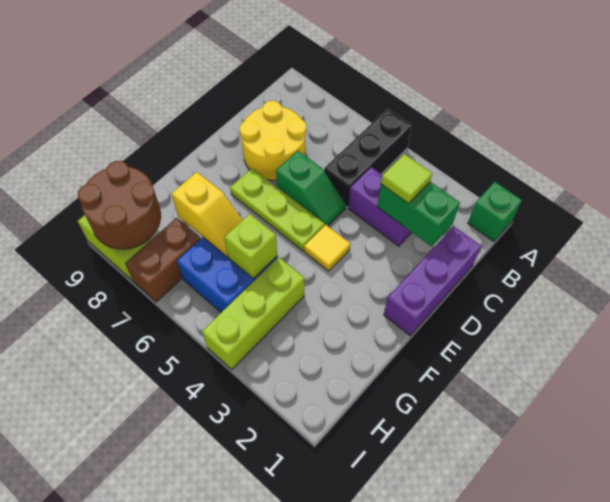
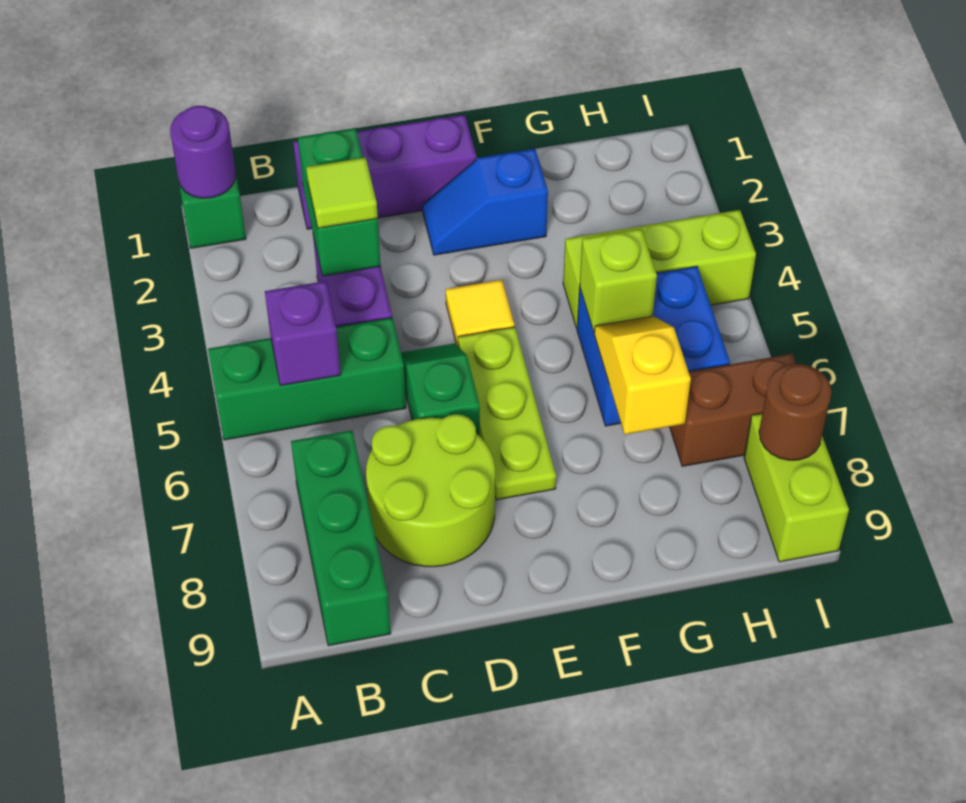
none -> purple 1x1 round brick [170,106,236,198]
black 1x3 brick [324,109,412,207] -> green 1x3 brick [208,318,406,440]
none -> purple 1x1 brick [265,281,341,386]
none -> green 1x3 brick [291,430,391,646]
yellow 2x2 round brick [240,101,306,180] -> lime 2x2 round brick [366,414,495,567]
none -> blue 1x2 slope [423,149,548,255]
brown 2x2 round brick [78,161,161,249] -> brown 1x1 round brick [759,364,832,460]

